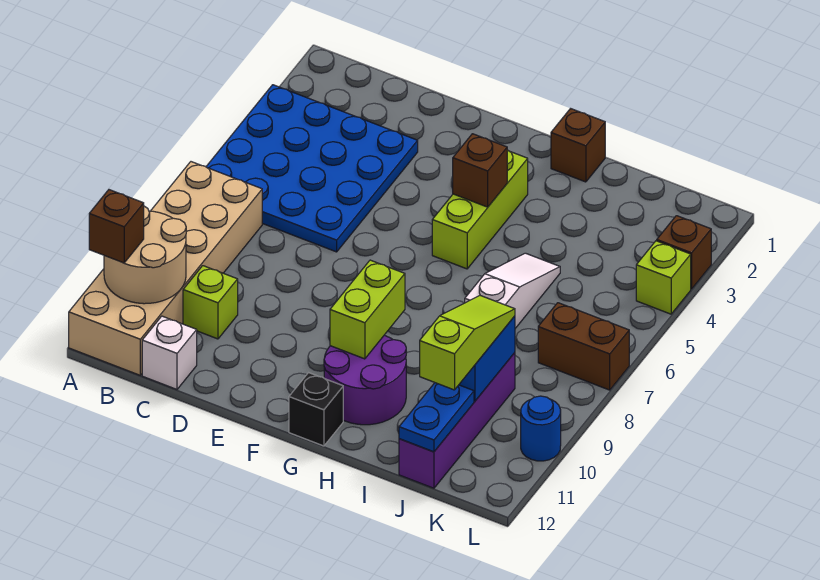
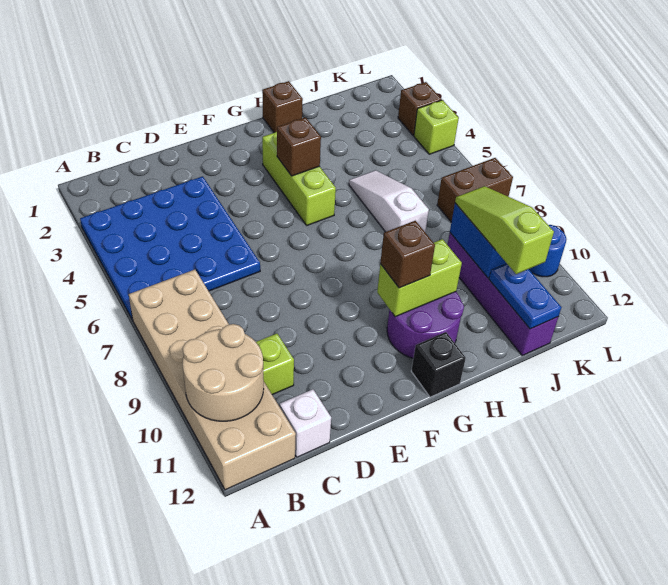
brown 1x1 brick [89,190,144,263] -> brown 1x1 brick moved to [380,221,435,288]
lime 1x2 brick [330,260,405,359] -> lime 1x2 brick turned to [377,239,462,317]

